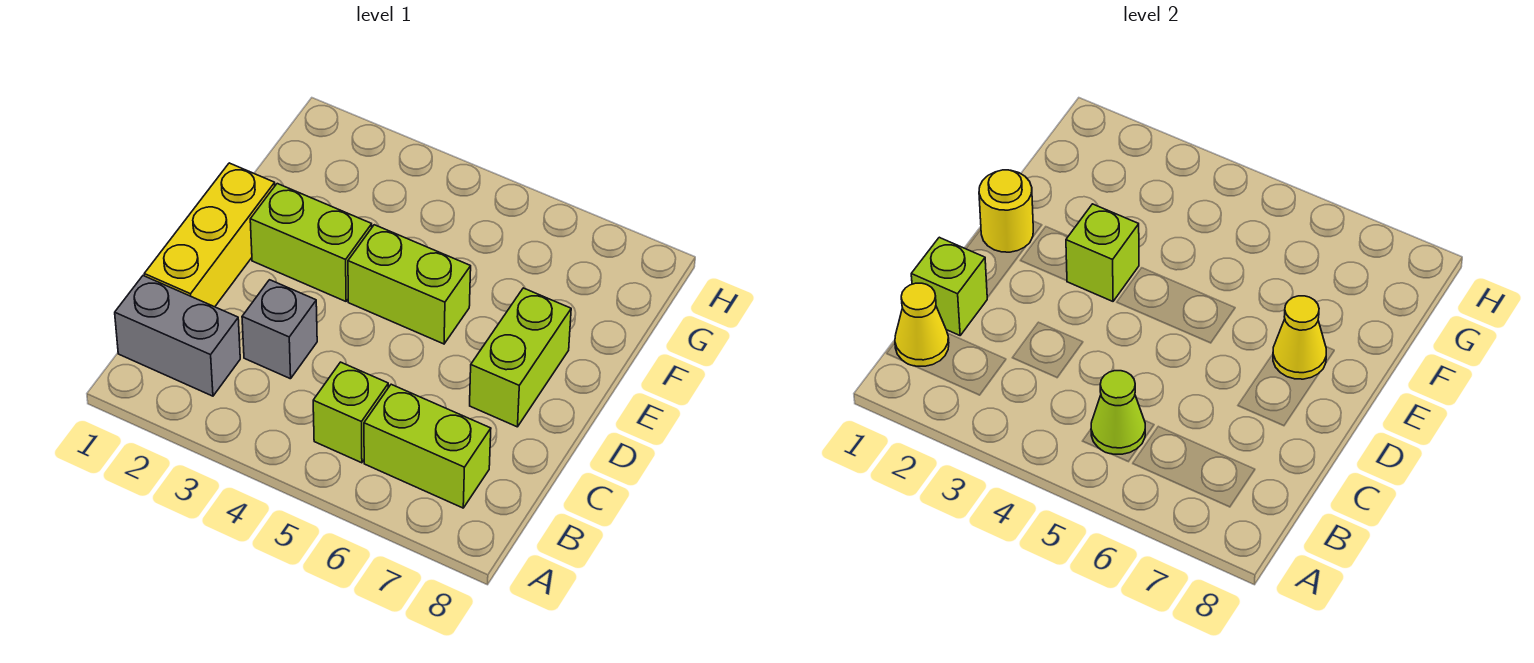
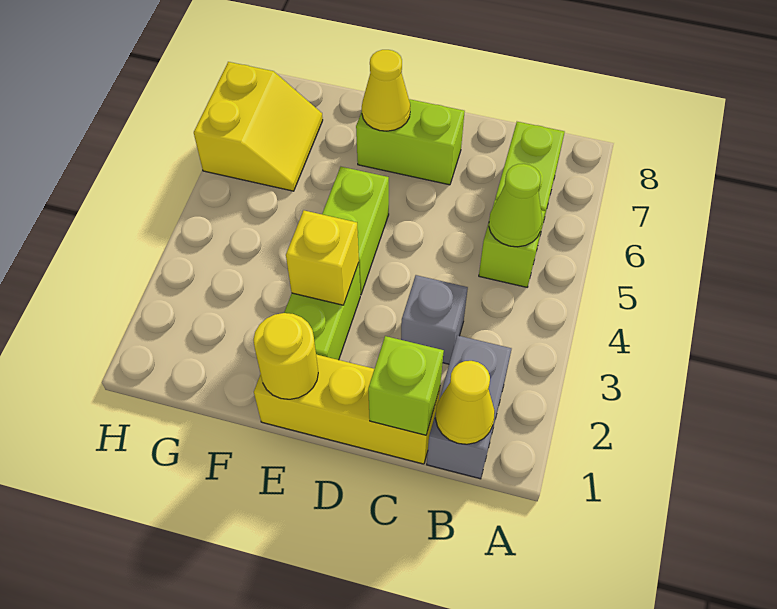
lime 1x1 brick [1066,204,1139,301] -> yellow 1x1 brick [286,210,359,305]
none -> yellow 2x2 slope [194,62,323,191]

